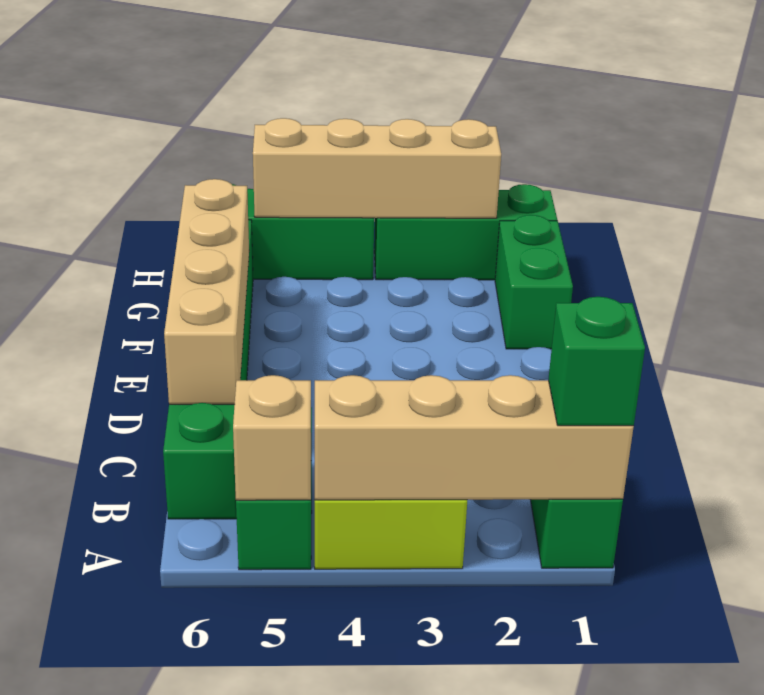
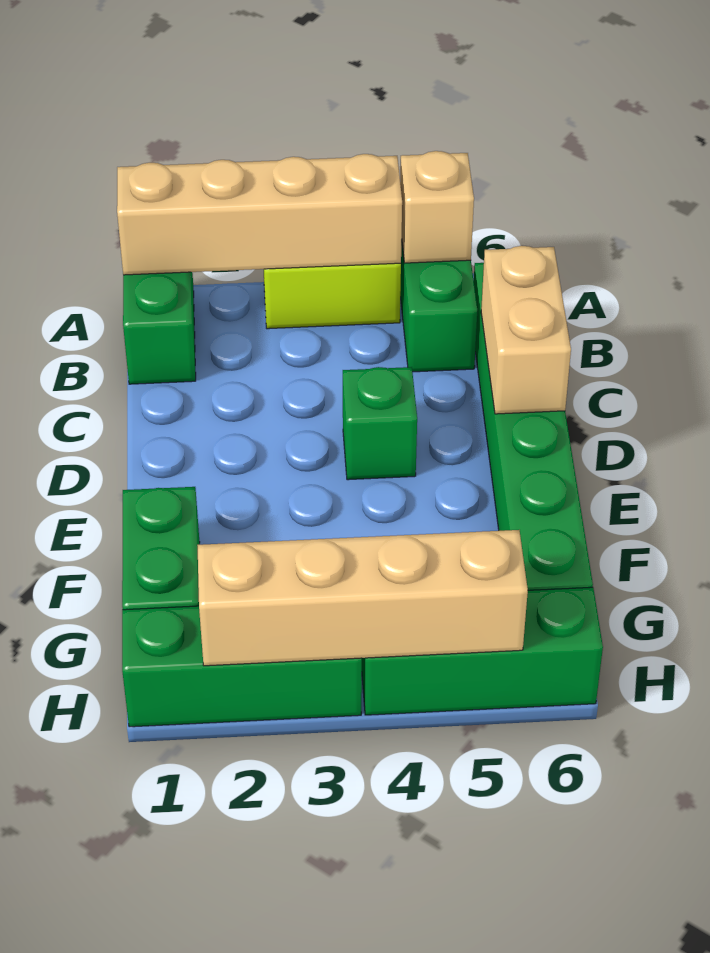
green 1x1 brick [548,297,645,426] -> green 1x1 brick moved to [343,367,417,480]
tan 1x4 brick [164,179,249,404] -> tan 1x2 brick [481,246,571,414]

